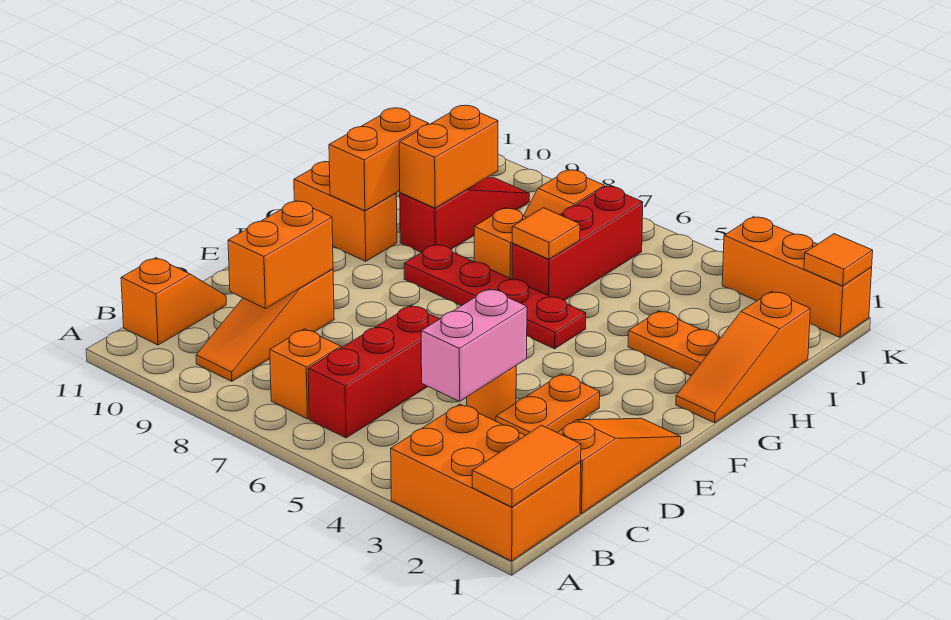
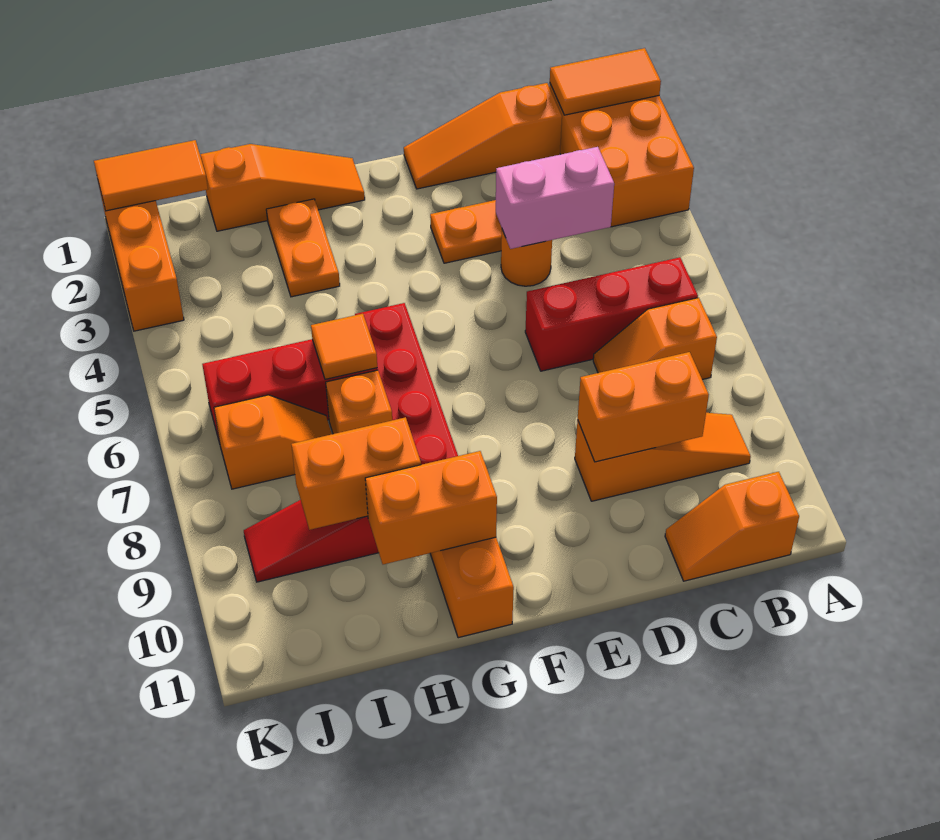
orange 1x1 tile [804,234,873,286] -> orange 1x2 tile [94,140,208,211]

